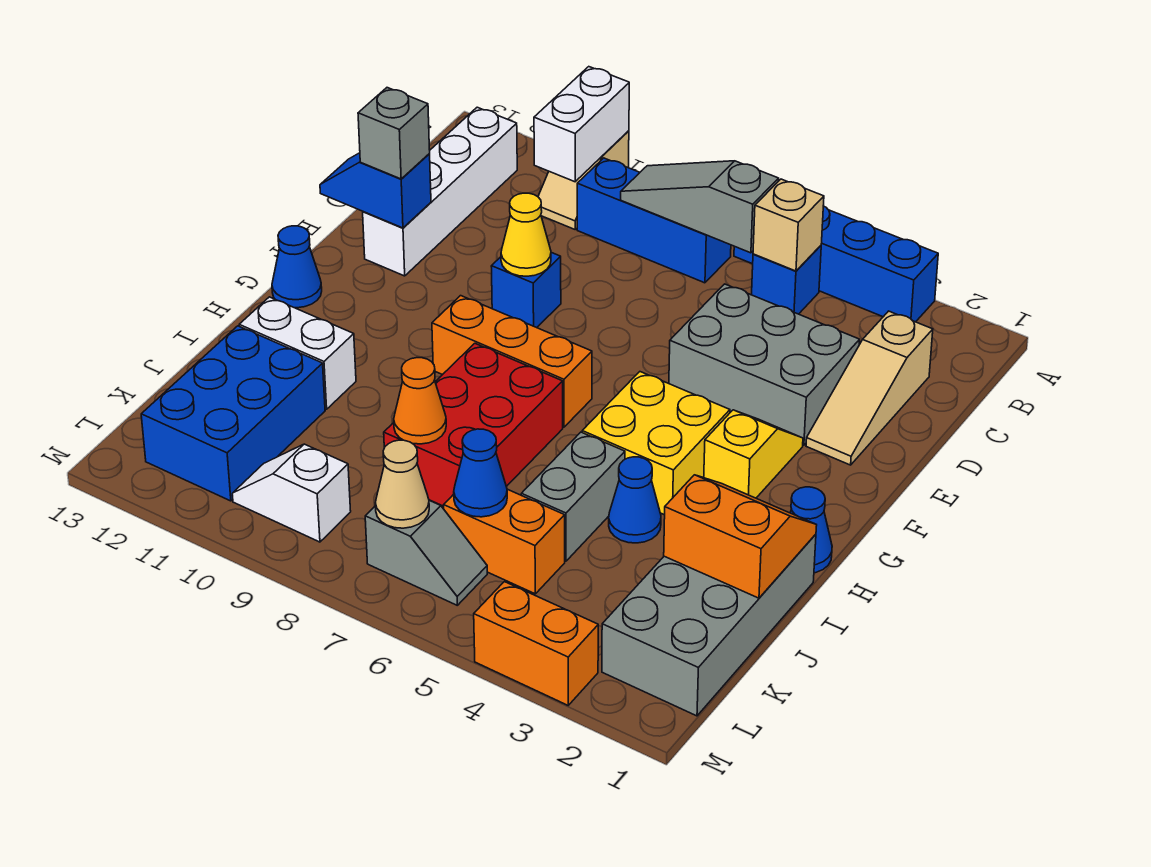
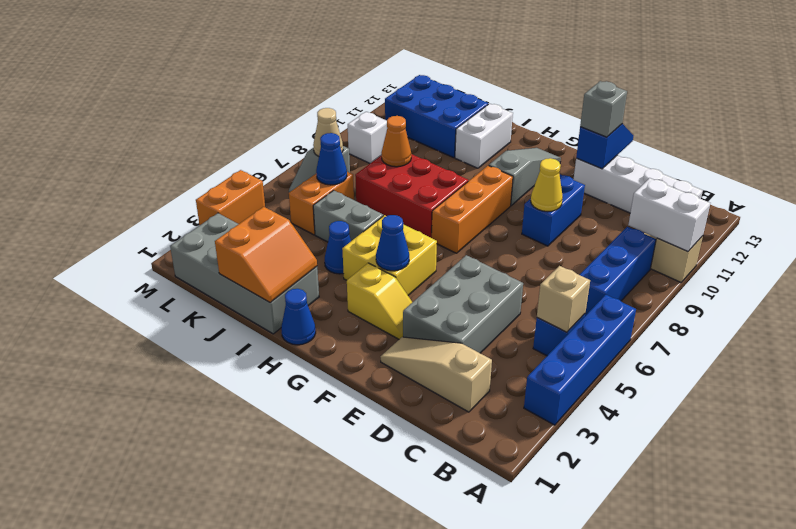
grey 1x3 slope [621,161,779,253] -> grey 1x3 slope moved to [489,148,561,205]
blue 1x1 brick [491,252,561,328] -> blue 1x2 brick [522,174,585,246]
blue 1x1 cone [272,226,322,308] -> blue 1x1 cone moved to [376,215,409,271]

